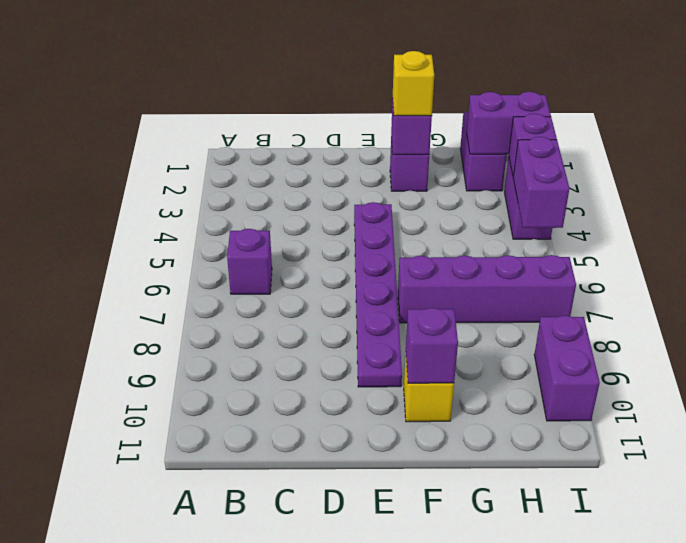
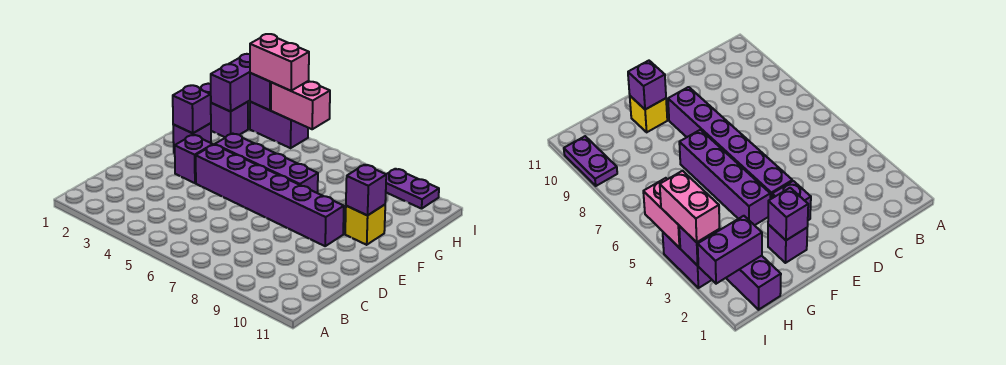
purple 1x1 brick [227,229,272,294] -> purple 1x1 brick moved to [175,135,213,183]
purple 1x6 plate [354,202,402,387] -> purple 1x6 brick [196,145,344,246]
yellow 1x1 brick [393,51,434,116] -> none
purple 1x4 brick [398,255,576,323] -> purple 1x4 brick turned to [215,134,318,193]
none -> pink 1x2 brick [250,34,309,91]
purple 1x2 brick [513,137,569,228] -> pink 1x2 brick [271,81,330,129]
purple 1x2 brick [534,316,600,421] -> purple 1x2 plate [386,169,439,209]

